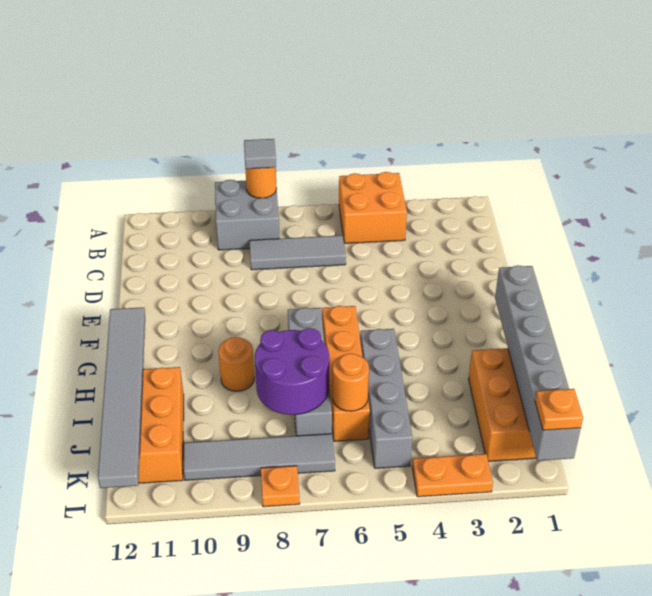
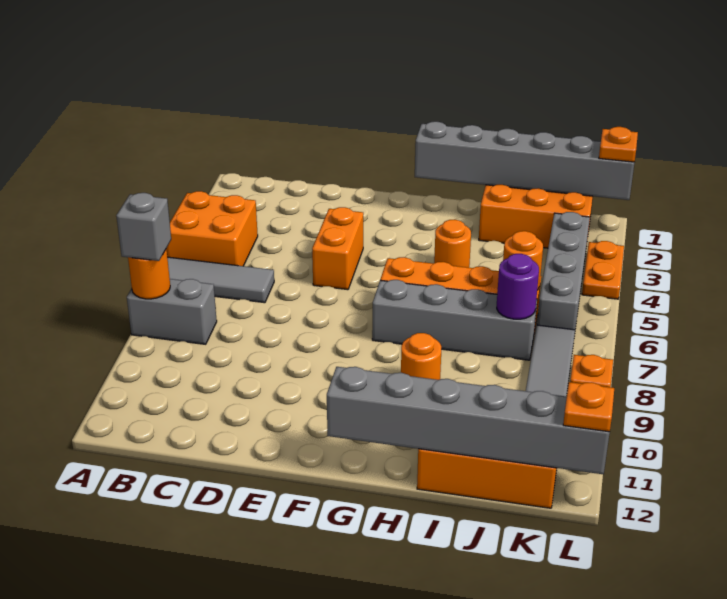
grey 2x2 brick [215,180,280,250] -> grey 1x2 brick [127,279,217,344]
grey 1x1 tile [244,139,276,169] -> grey 1x1 brick [116,193,171,261]
grey 1x3 tile [249,235,346,270] -> grey 1x3 tile turned to [167,257,274,303]
none -> orange 1x2 brick [312,207,363,290]
grey 1x6 tile [98,307,145,488] -> grey 1x6 brick [327,367,610,474]
none -> orange 1x1 round brick [434,220,471,268]
grey 1x4 brick [360,329,412,468] -> grey 1x4 brick turned to [537,212,590,330]
purple 2x2 round brick [255,328,329,415] -> purple 1x1 round brick [497,254,539,319]
none -> orange 1x1 plate [563,382,614,432]

